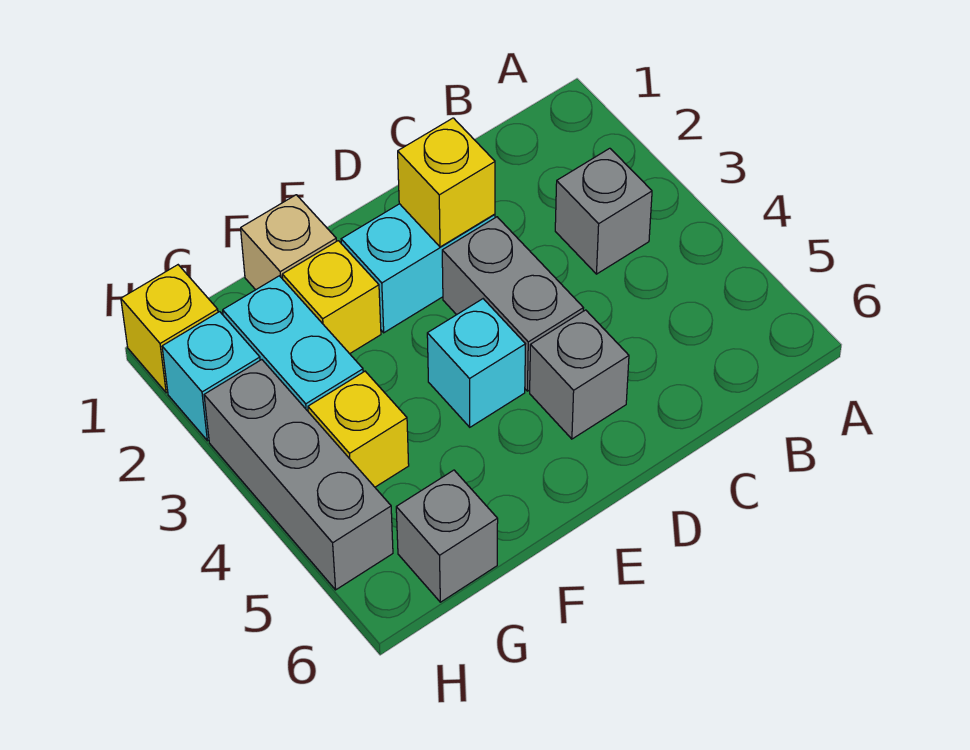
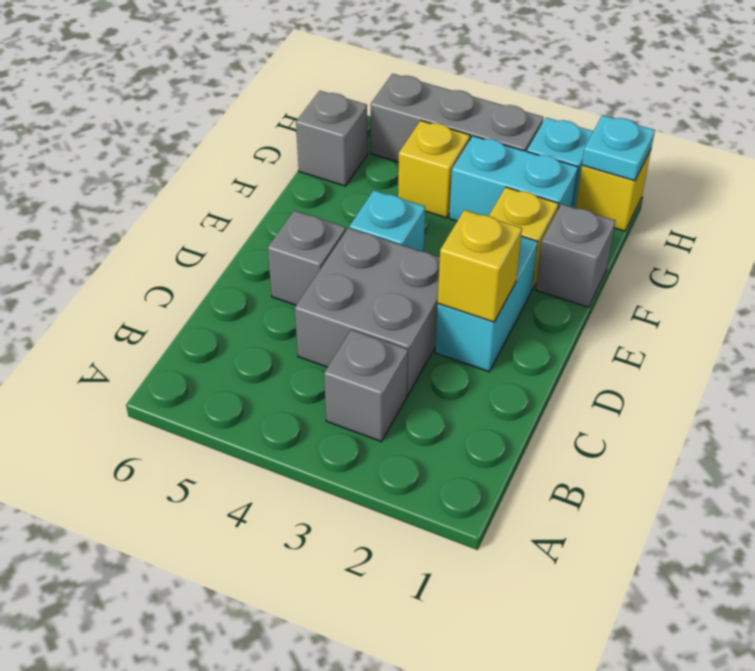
grey 1x2 brick [442,217,583,391] -> grey 2x2 brick [295,228,440,396]
tan 1x1 brick [241,195,336,290] -> grey 1x1 brick [536,204,615,307]
none -> cyan 1x1 plate [582,115,655,181]

